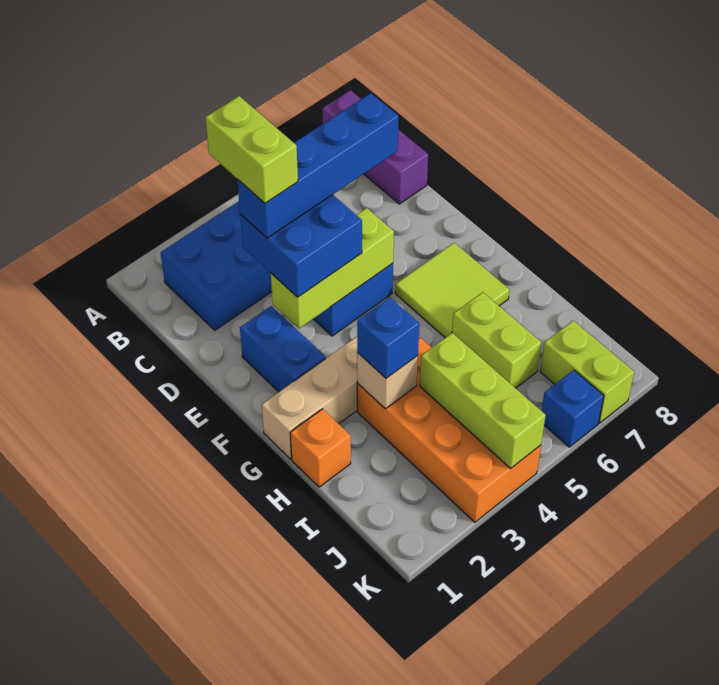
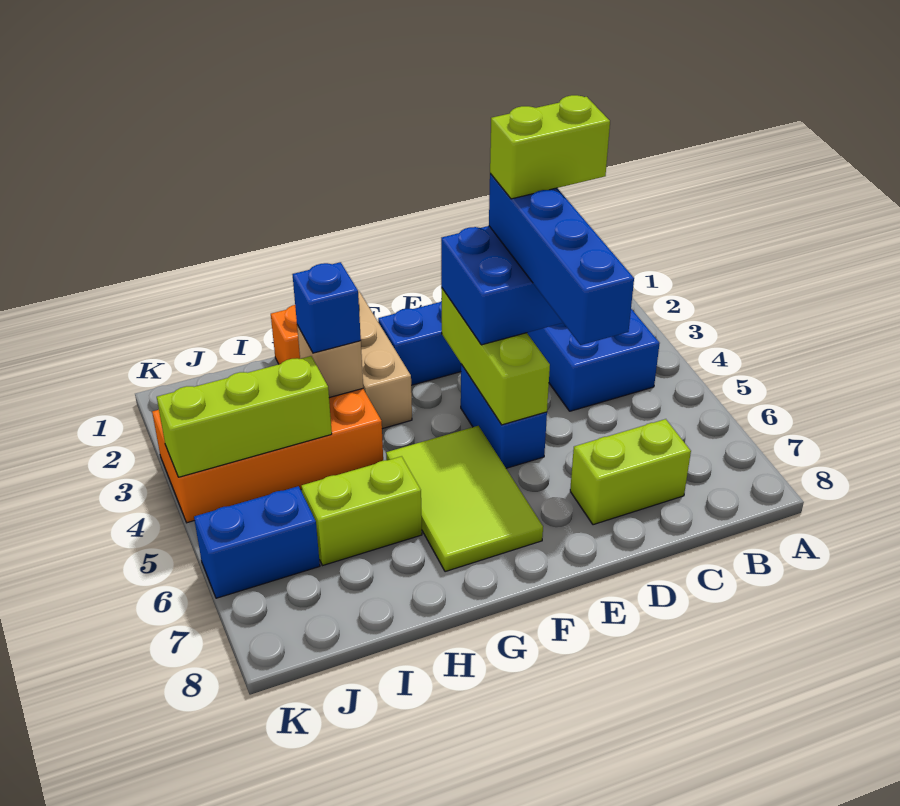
purple 1x3 brick [322,90,428,204] -> none
lime 2x2 tile [395,243,509,338] -> lime 2x3 tile [386,426,543,572]
lime 1x2 brick [540,321,634,423] -> lime 1x2 brick moved to [570,419,691,525]
blue 1x1 brick [542,370,604,447] -> blue 1x2 brick [194,486,320,598]

